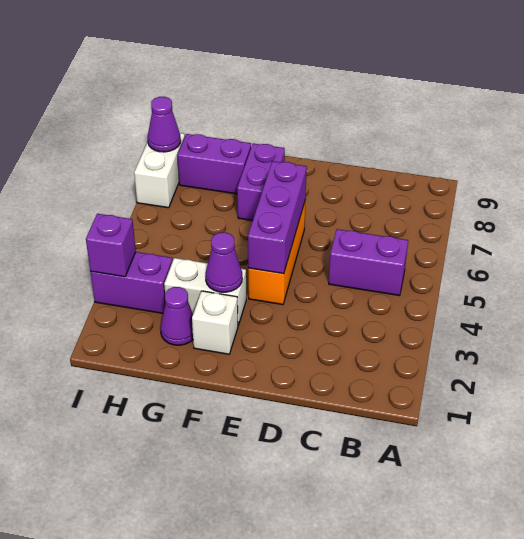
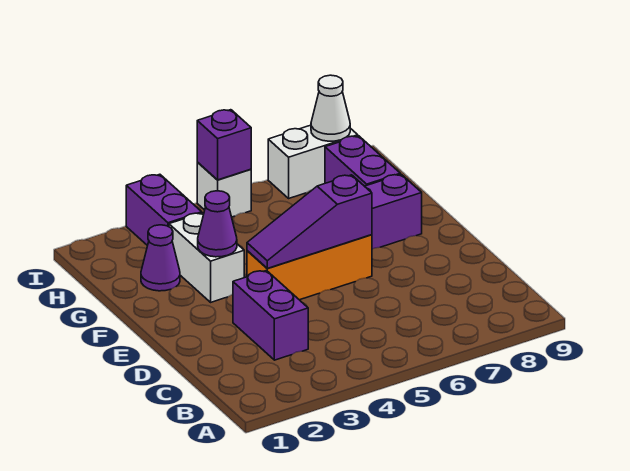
purple 1x2 brick [329,229,408,296] -> purple 1x2 brick moved to [233,271,308,360]
purple 1x3 brick [248,161,307,274] -> purple 1x3 slope [247,175,372,268]
white 1x1 brick [192,291,238,354] -> white 1x1 brick moved to [197,162,251,217]
purple 1x1 brick [86,214,136,277] -> purple 1x1 brick moved to [197,110,251,180]
purple 1x1 cone [148,97,181,152] -> white 1x1 cone [311,75,350,141]

